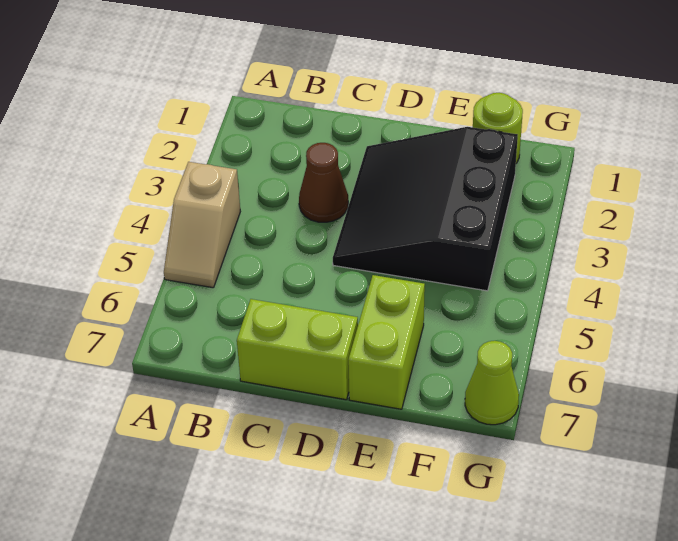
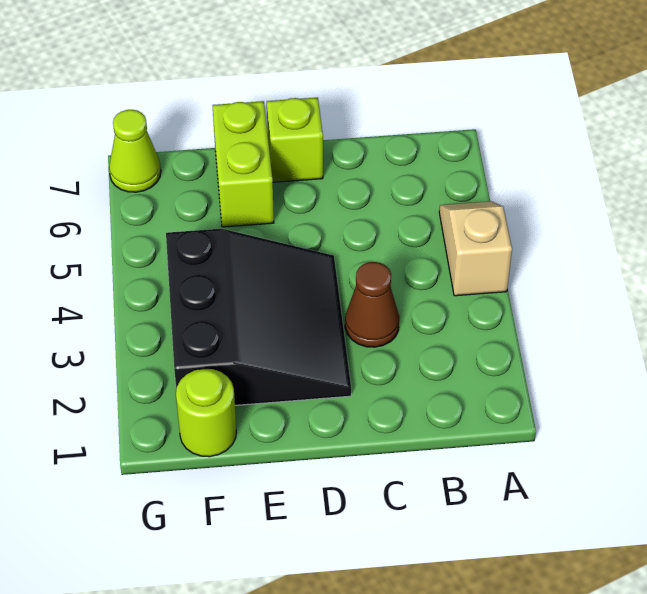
lime 1x2 brick [237,299,358,400] -> lime 1x1 brick [267,98,323,182]

